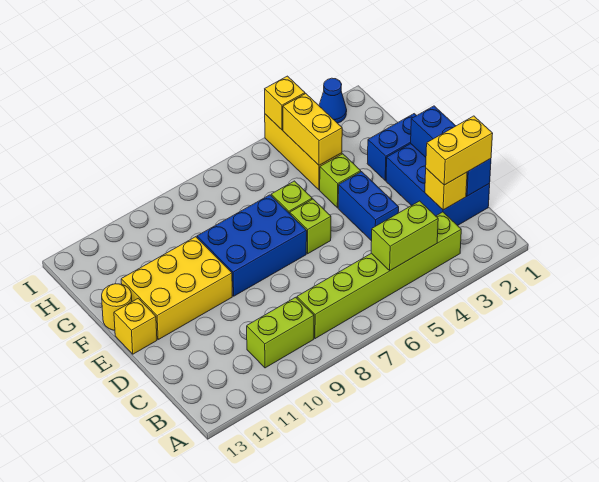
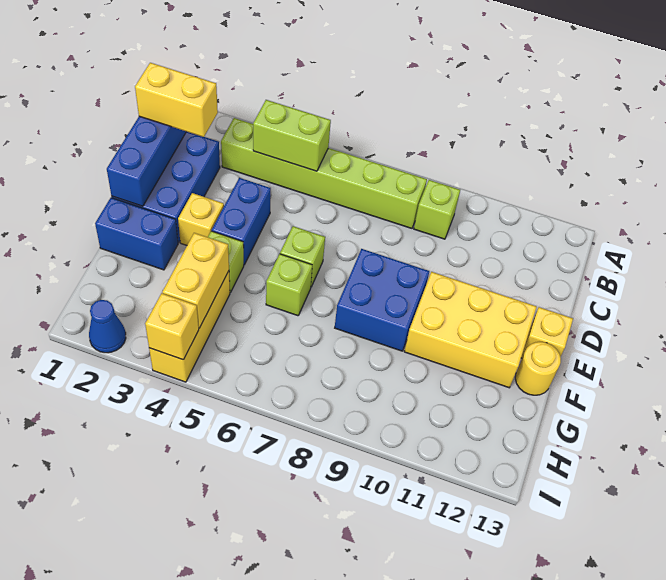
lime 1x2 brick [247,297,314,368] -> lime 1x1 brick [414,180,460,239]
yellow 1x1 brick [425,169,467,210] -> yellow 1x1 brick moved to [178,193,224,245]
blue 2x3 brick [197,195,307,296] -> blue 2x2 brick [335,249,429,351]

